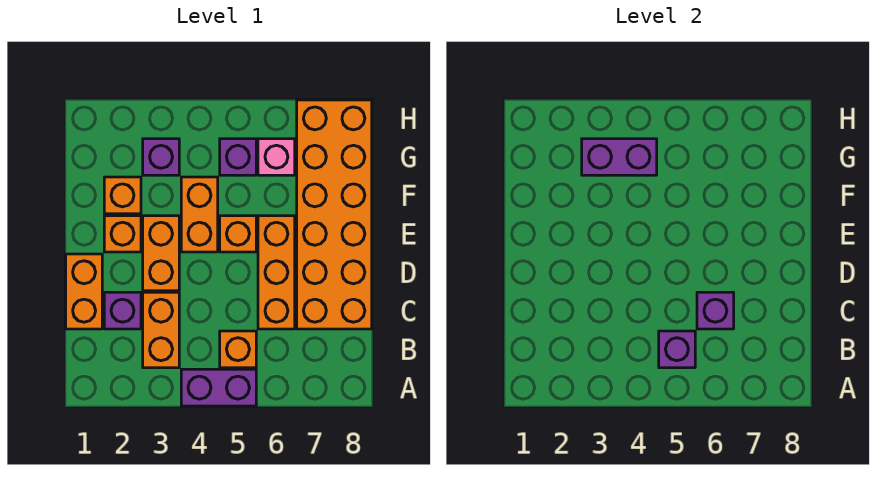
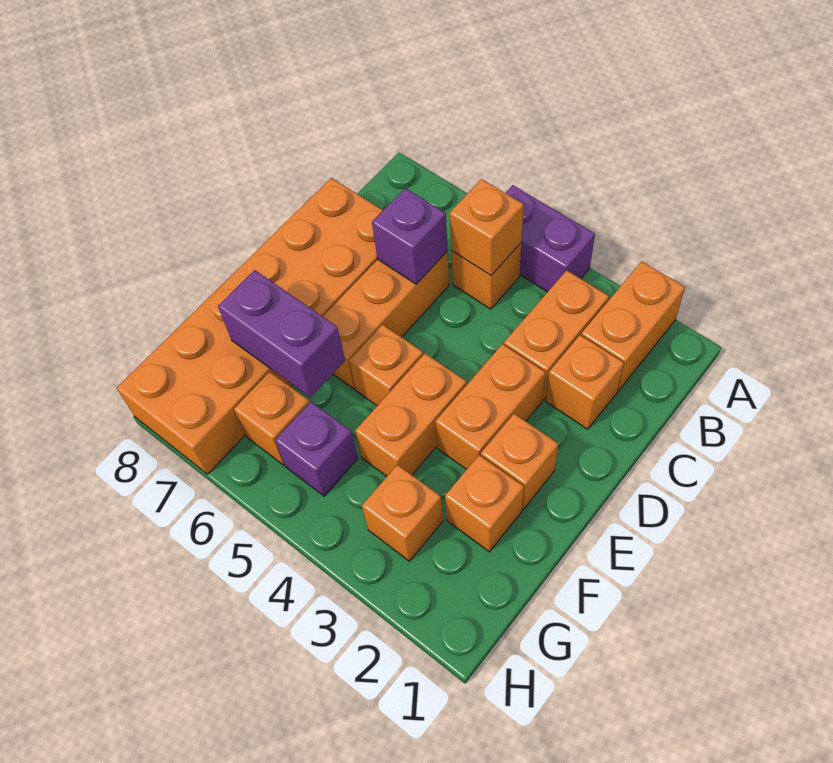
purple 1x1 brick [659,331,695,368] -> orange 1x1 brick [450,179,524,275]
orange 1x2 brick [66,254,102,329] -> orange 1x2 brick moved to [581,261,685,391]
purple 1x1 brick [104,292,141,329] -> orange 1x1 brick [546,335,624,429]
purple 1x1 brick [143,139,179,175] -> orange 1x1 brick [362,465,443,561]
purple 1x2 brick [582,139,657,175] -> purple 1x2 brick moved to [218,270,345,397]
pink 1x1 brick [258,139,295,175] -> orange 1x1 brick [234,372,310,465]

